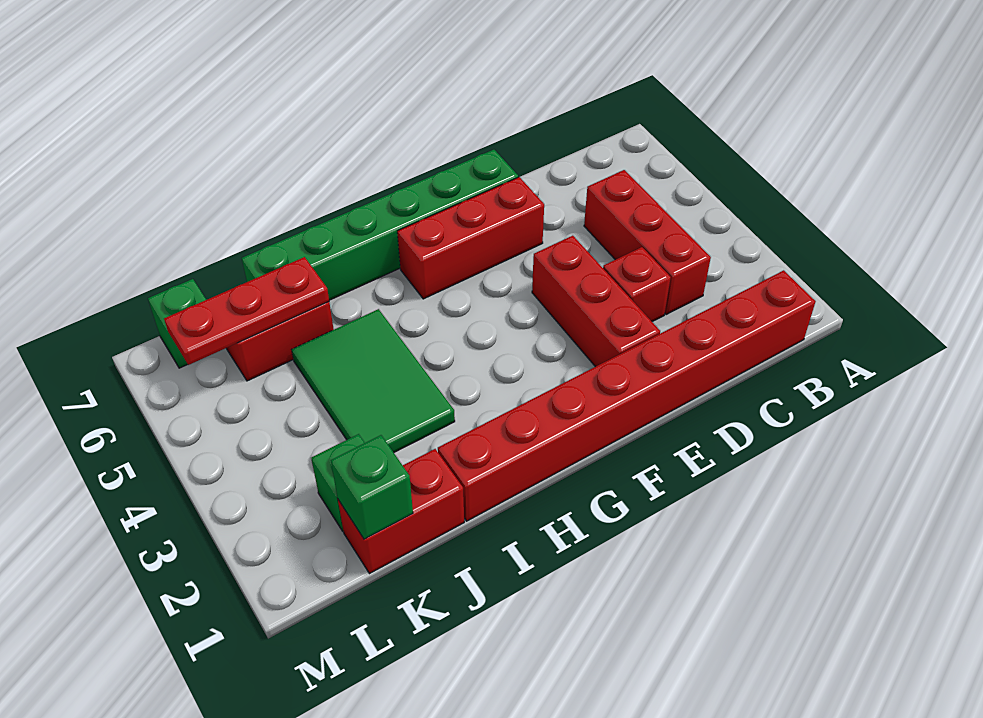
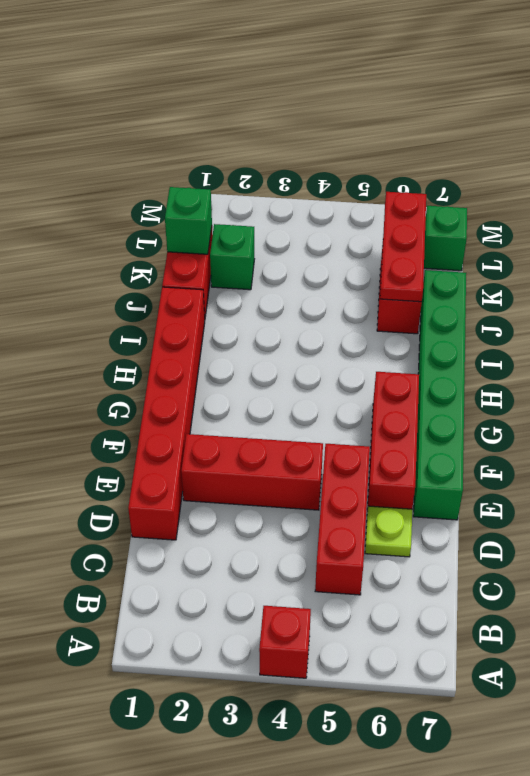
red 1x8 brick [438,270,816,521] -> red 1x6 brick [128,287,205,540]
red 1x3 brick [584,170,711,314] -> red 1x3 brick turned to [315,444,370,595]
red 1x1 brick [603,247,671,322] -> red 1x1 brick moved to [259,606,311,678]
none -> lime 1x1 plate [365,506,412,557]
green 2x3 tile [292,309,455,452] -> none

